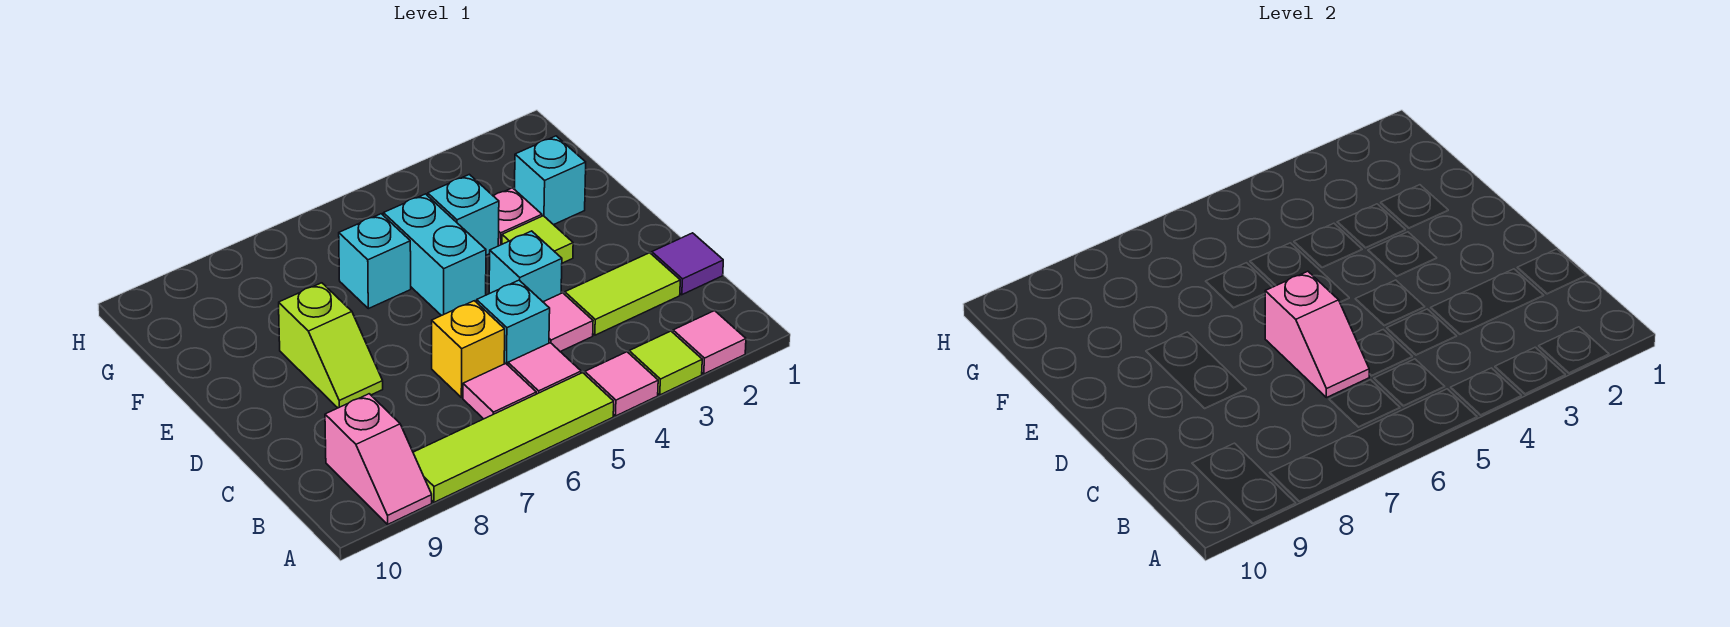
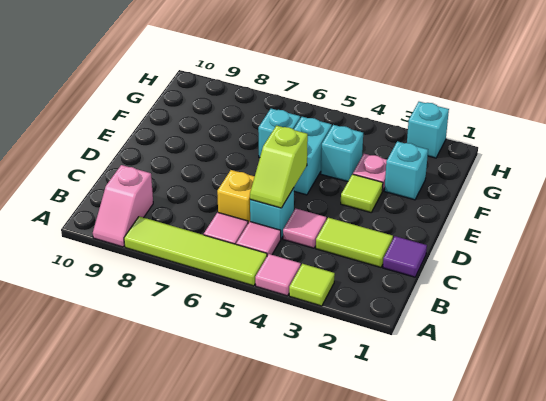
pink 1x1 tile [673,311,746,374] -> none
pink 1x2 slope [1265,271,1369,398] -> none
cyan 1x1 brick [489,231,562,302] -> cyan 1x1 brick moved to [407,102,449,158]
lime 1x2 slope [279,283,383,408] -> lime 1x2 slope moved to [250,126,308,208]

